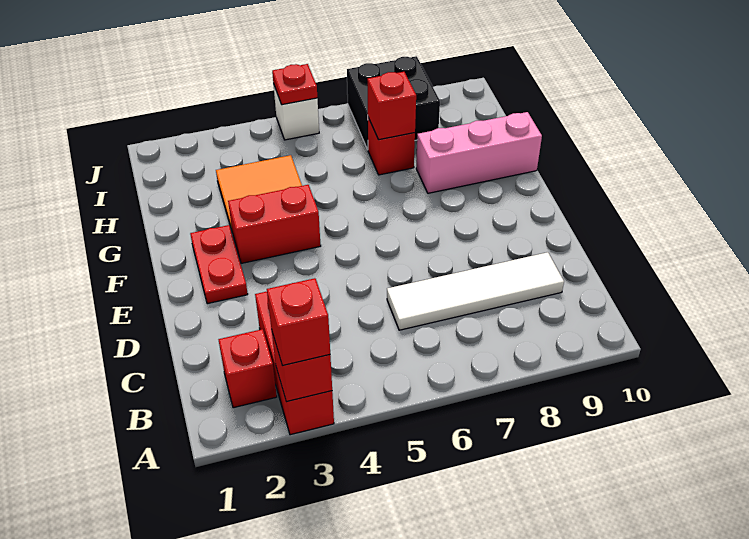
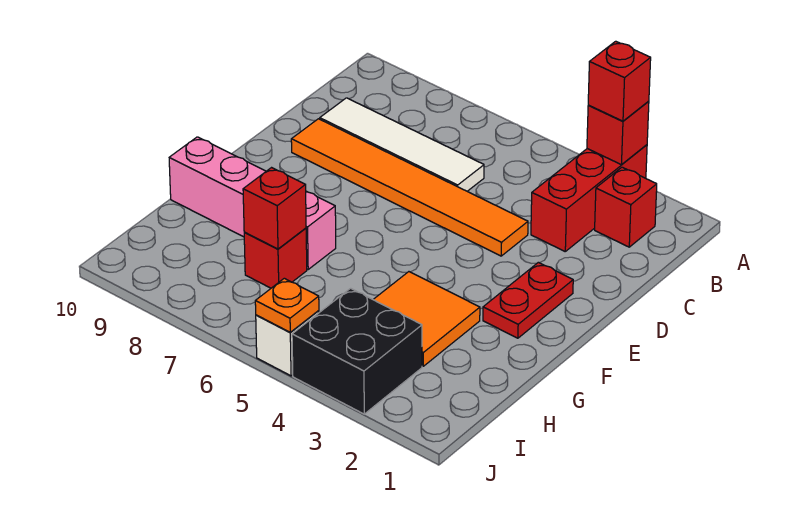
none -> orange 1x6 tile [291,119,528,256]
red 1x2 brick [228,185,321,263] -> none
pink 1x3 brick [416,112,542,193] -> pink 1x4 brick [169,137,336,269]
black 2x2 brick [347,56,440,149] -> black 2x2 brick moved to [292,288,422,414]
red 1x1 plate [272,64,317,105] -> orange 1x1 plate [255,278,319,332]

